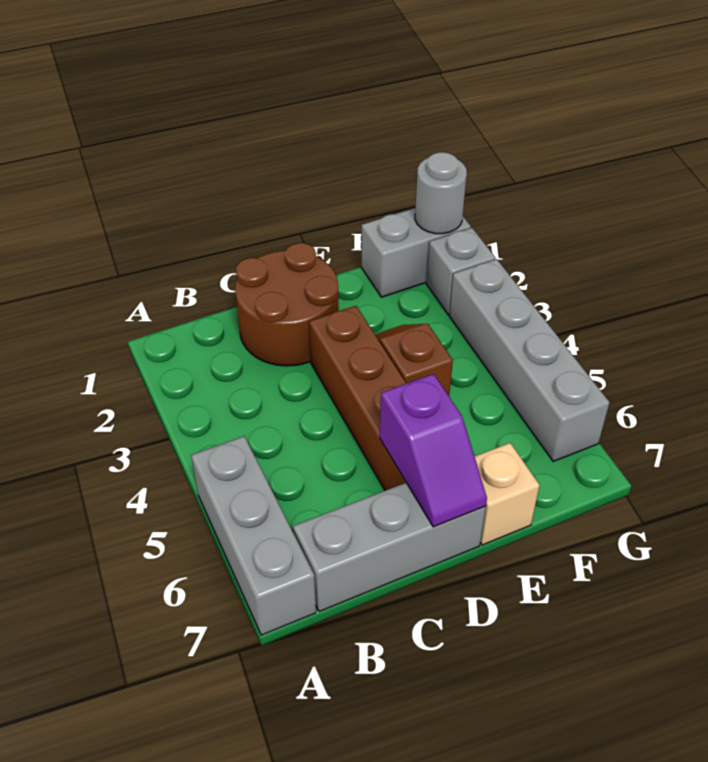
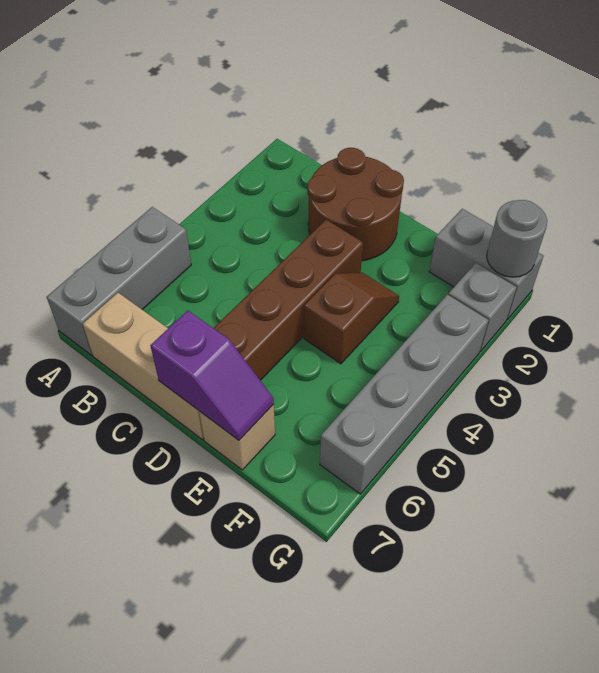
grey 1x3 brick [293,483,486,612] -> tan 1x3 brick [83,293,204,440]
purple 1x2 slope [380,374,487,527] -> purple 1x2 slope turned to [150,310,274,440]

